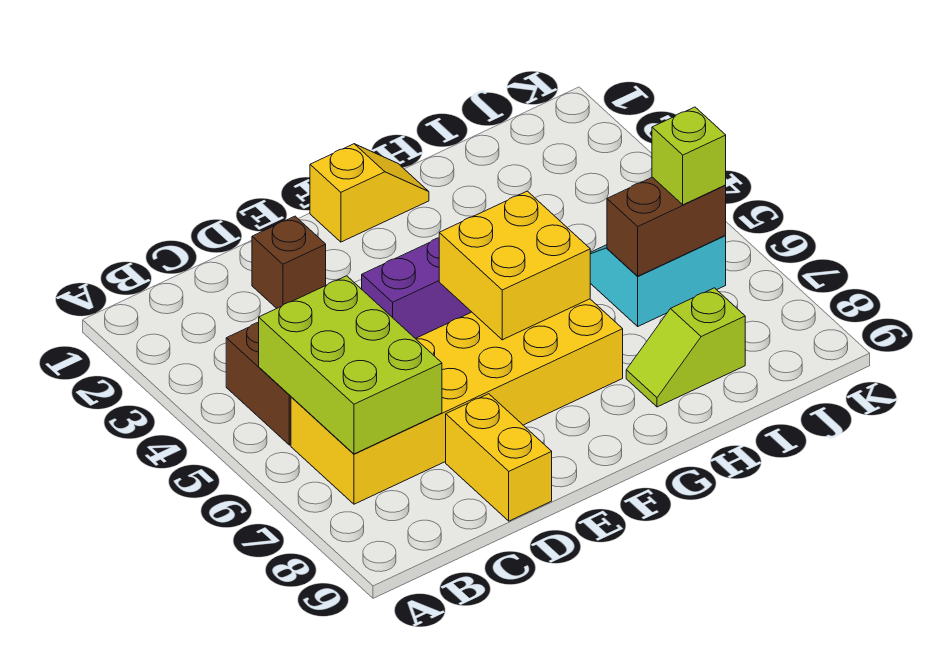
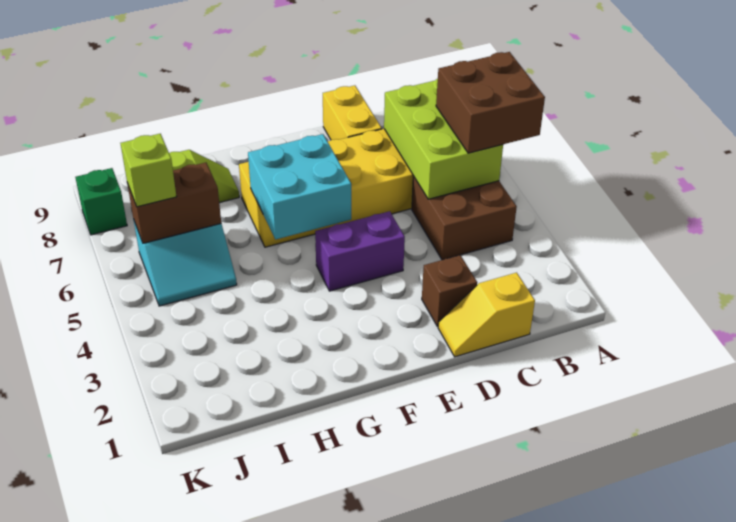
none -> brown 2x2 brick [436,52,545,153]
yellow 1x2 slope [310,144,429,242] -> yellow 1x2 slope moved to [438,273,535,357]
yellow 2x2 brick [439,191,590,340] -> cyan 2x2 brick [248,134,351,239]
none -> green 1x1 brick [75,168,127,235]

